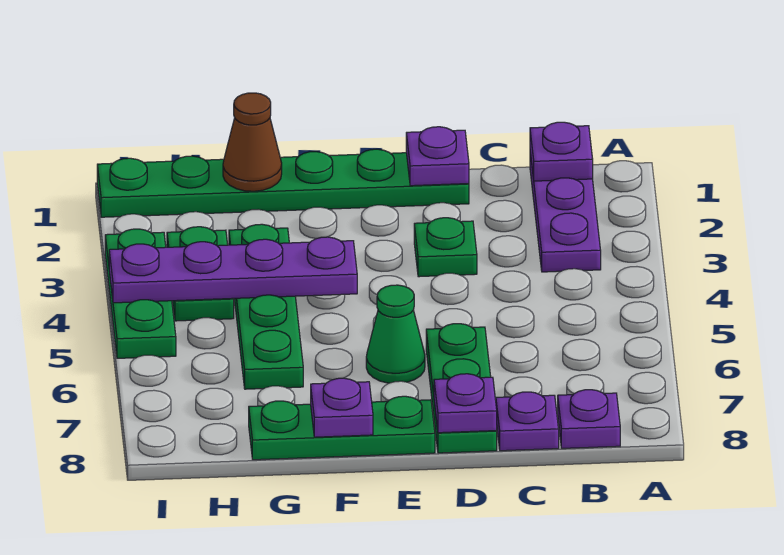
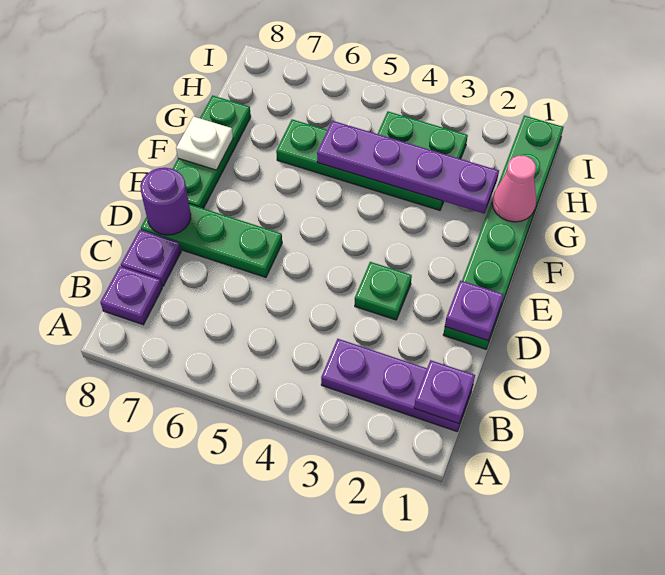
purple 1x1 plate [434,374,497,433] -> purple 1x1 round brick [140,168,191,235]
green 1x1 cone [366,285,425,383] -> none
purple 1x4 plate [109,237,357,303] -> purple 1x4 plate turned to [317,121,499,214]
purple 1x1 plate [311,378,373,437] -> white 1x1 plate [176,117,233,170]
brown 1x1 cone [223,93,282,191] -> pink 1x1 cone [492,155,536,222]
green 1x3 plate [105,229,176,358] -> none

